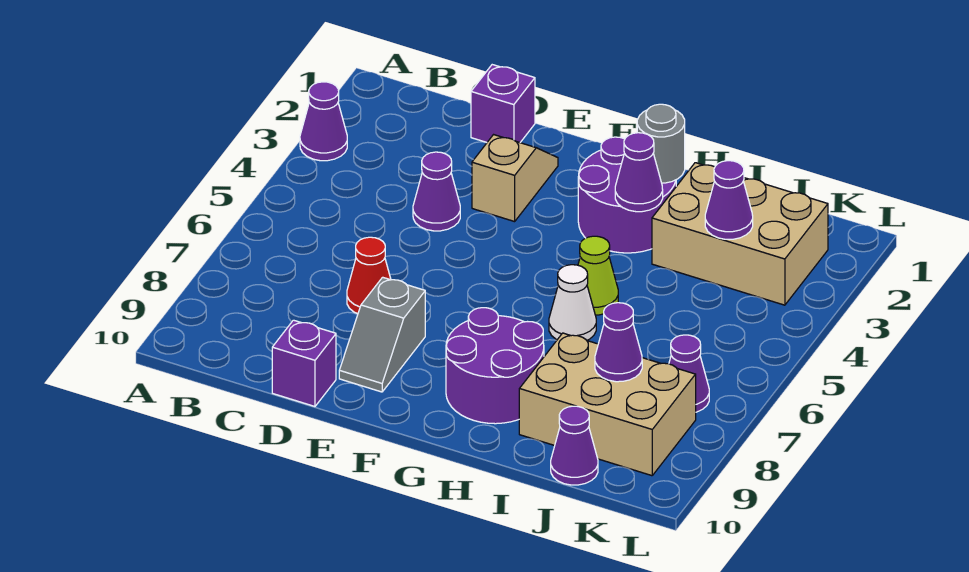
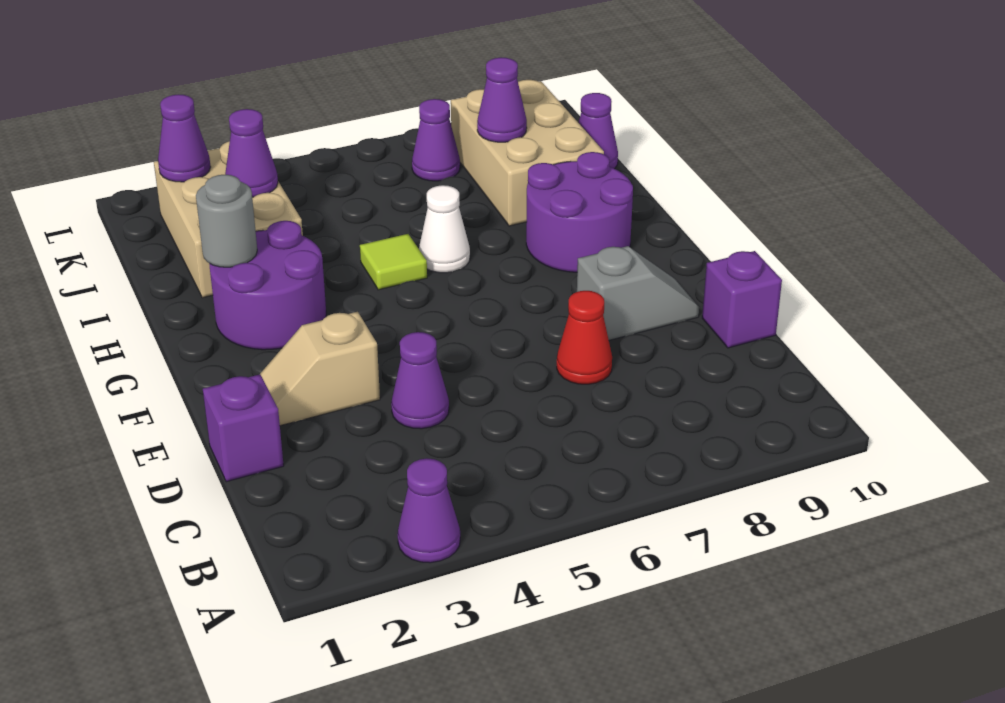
purple 1x1 cone [615,133,663,212] -> purple 1x1 cone moved to [158,94,211,182]
lime 1x1 cone [578,236,618,315] -> lime 1x1 tile [360,234,427,290]

